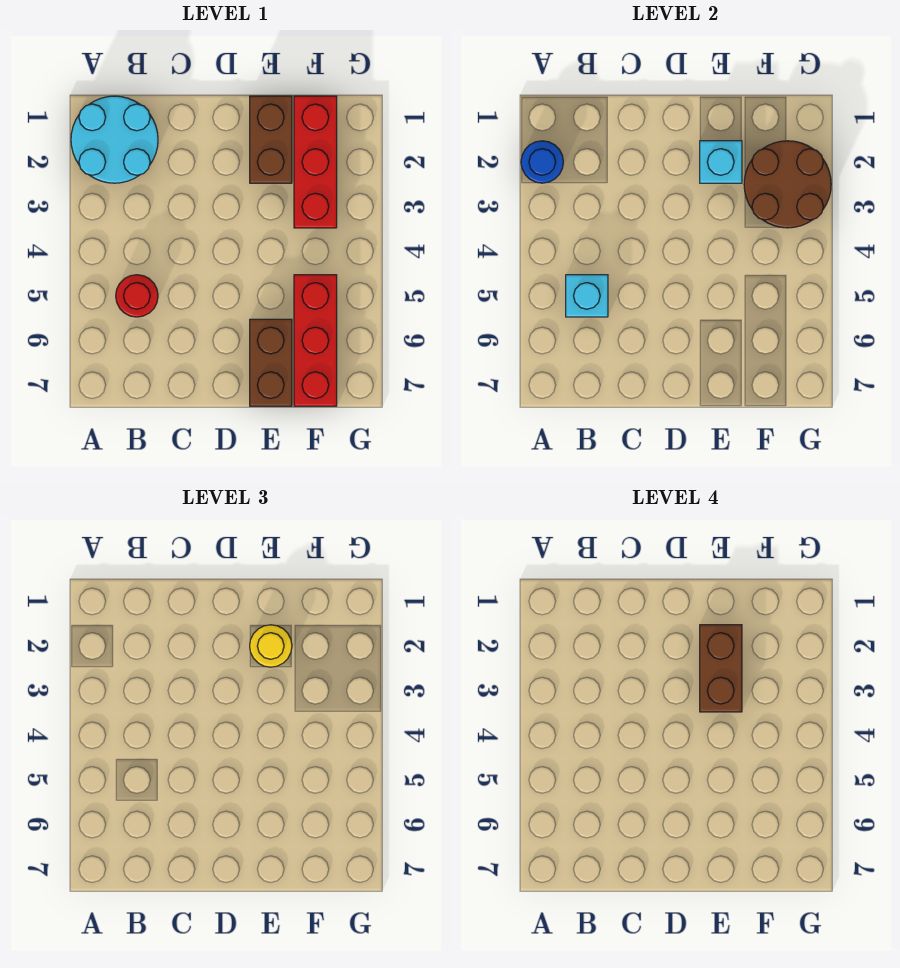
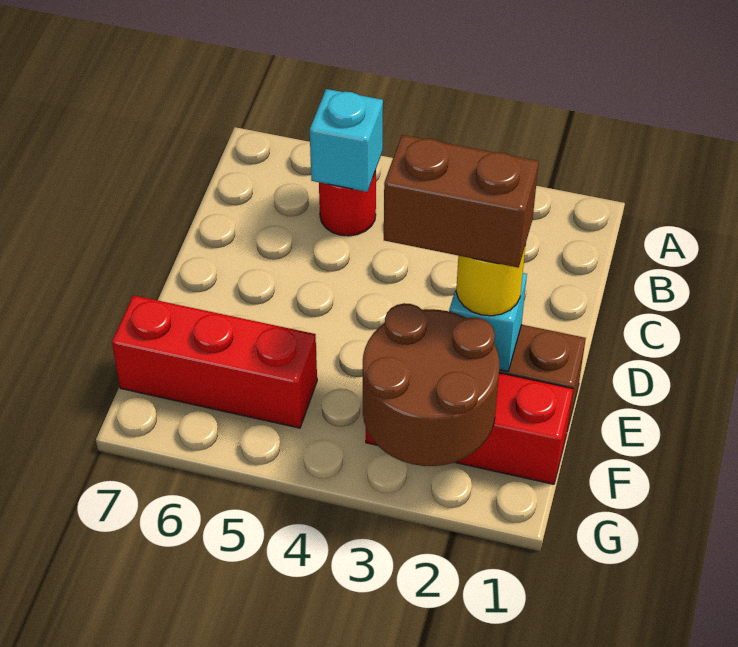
cyan 2x2 round brick [71,96,158,183] -> none
blue 1x1 round brick [521,141,563,183] -> none
brown 1x2 brick [250,319,292,406] -> none

